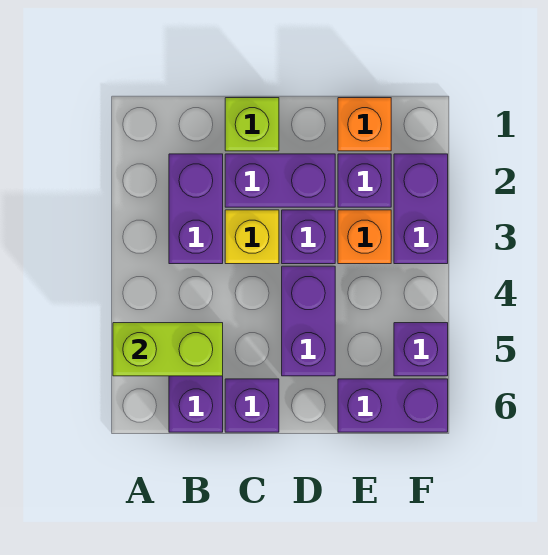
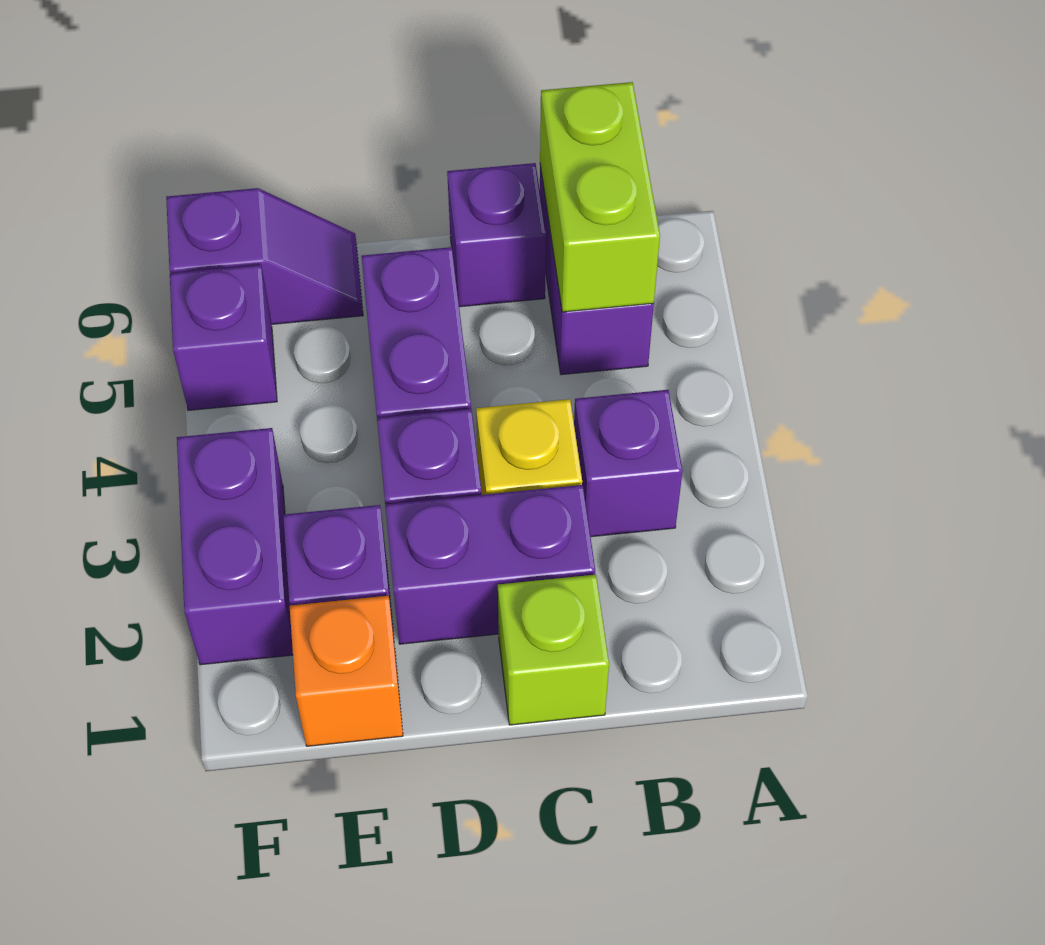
lime 1x2 brick [113,323,223,376] -> lime 1x2 brick turned to [540,82,660,312]
purple 1x2 brick [169,154,223,264] -> purple 1x1 brick [574,390,683,537]
orange 1x1 brick [338,210,391,264] -> none
purple 1x2 brick [338,379,448,432] -> purple 1x2 slope [166,188,363,324]

